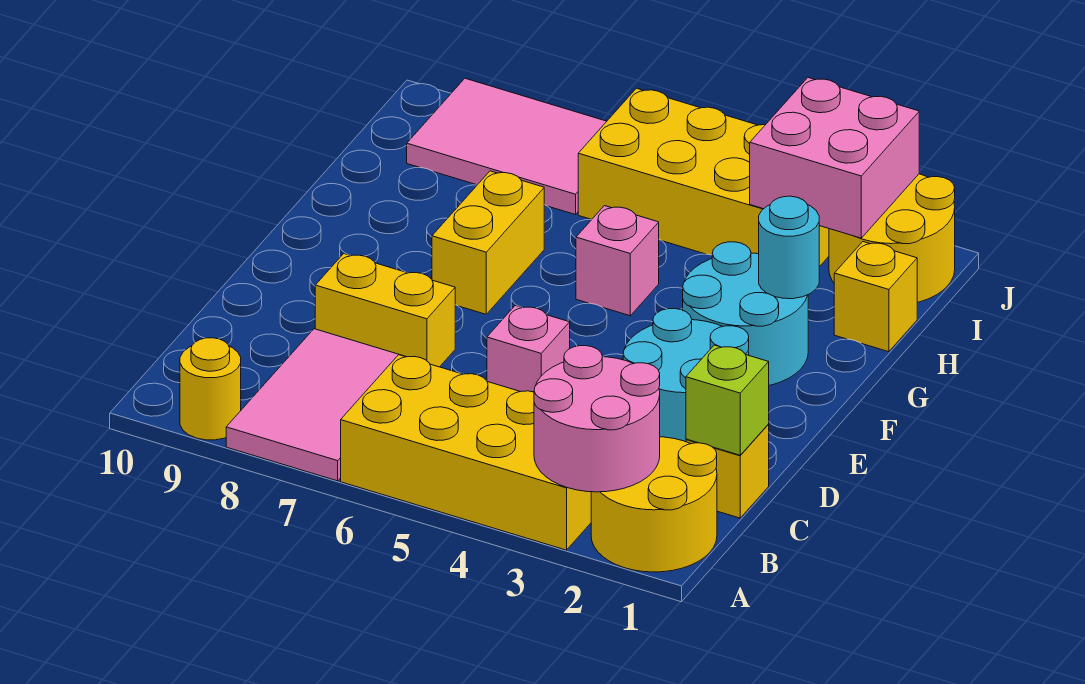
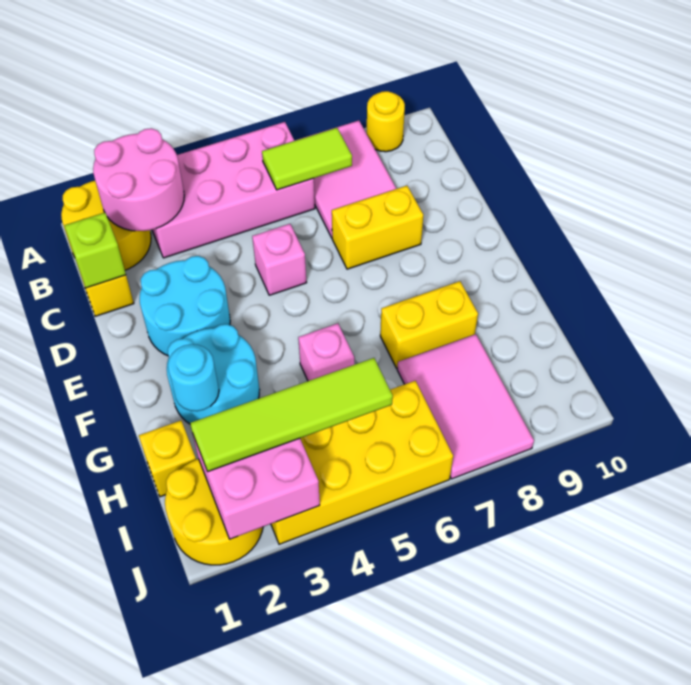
yellow 2x4 brick [341,355,591,550] -> pink 2x4 brick [152,122,315,258]
none -> lime 1x2 tile [262,128,352,190]
yellow 1x2 brick [432,171,544,314] -> yellow 1x2 brick turned to [380,281,478,368]
none -> lime 1x4 tile [190,358,393,472]
pink 2x3 tile [407,78,607,215] -> pink 2x3 tile turned to [397,334,534,479]

